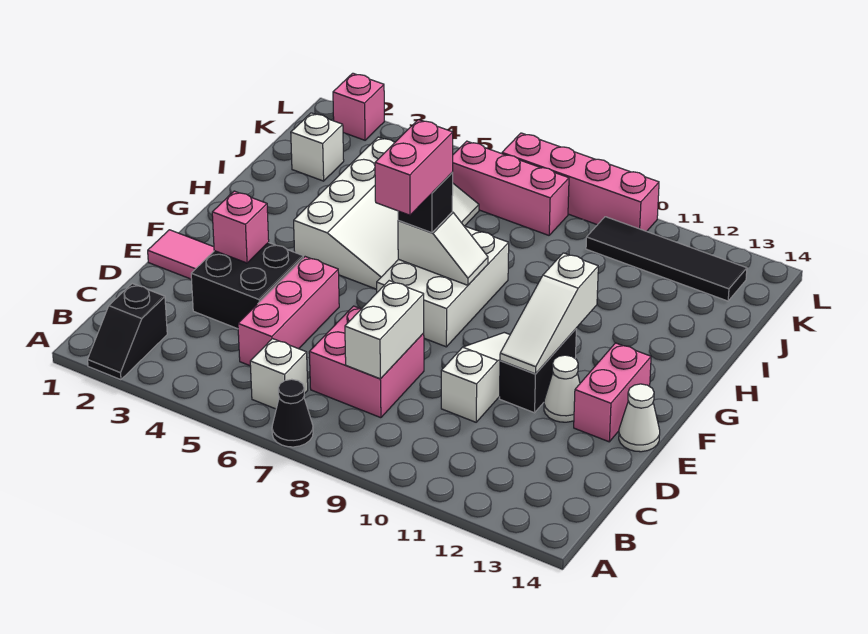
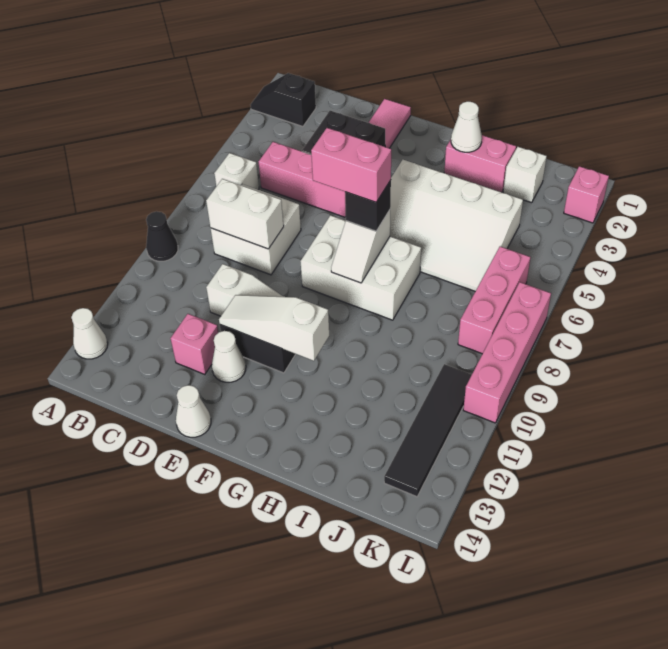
black 1x1 cone [272,379,313,447] -> black 1x1 cone moved to [146,211,178,261]
none -> white 1x1 cone [71,308,108,359]
pink 2x2 brick [309,306,424,418] -> white 2x2 brick [211,184,301,275]
pink 1x1 brick [212,191,269,263] -> pink 1x1 brick moved to [171,314,218,374]
pink 1x2 brick [574,343,651,442] -> pink 1x2 brick moved to [444,135,516,192]
none -> white 1x1 cone [451,101,482,152]

